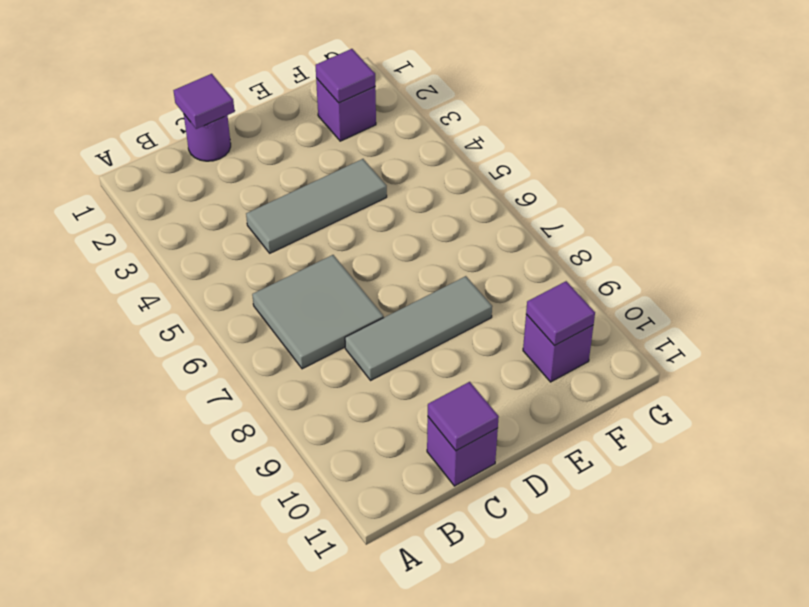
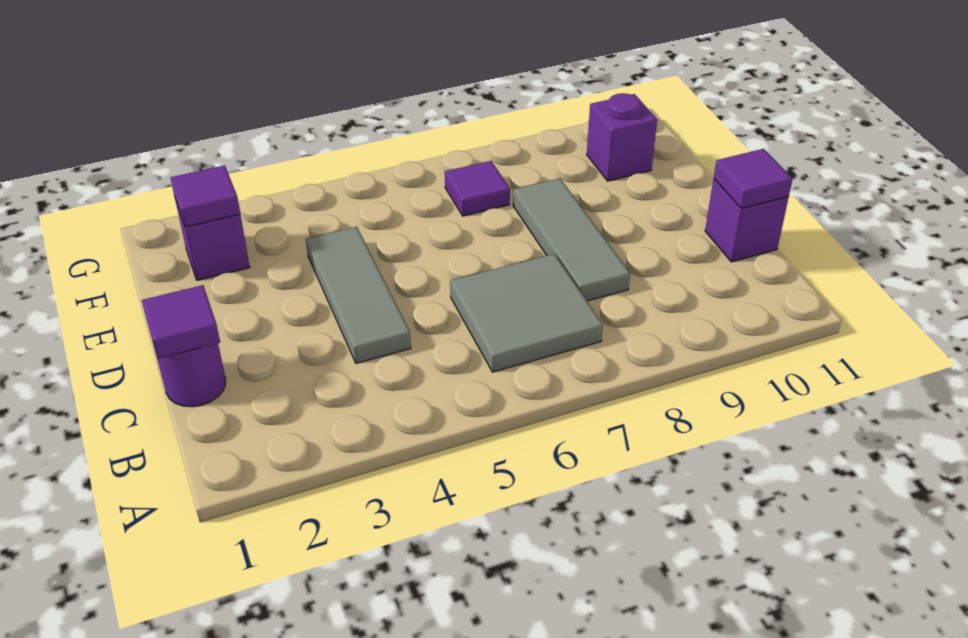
purple 1x1 tile [526,281,595,345] -> purple 1x1 tile moved to [445,161,510,216]

